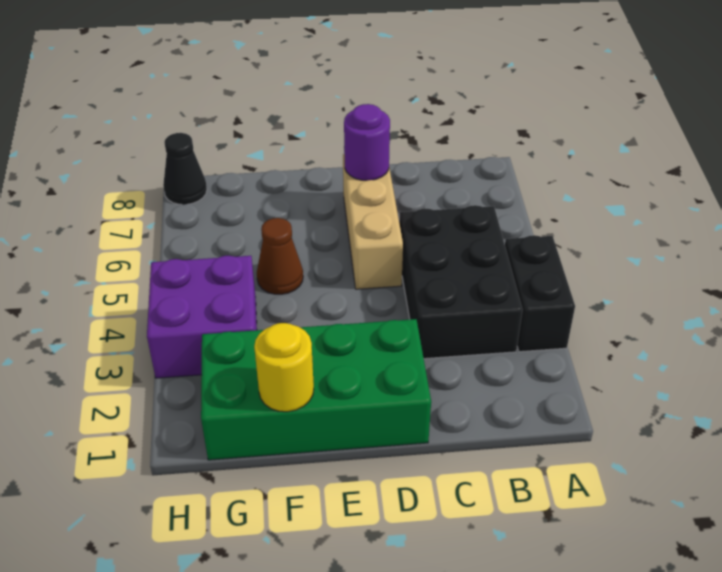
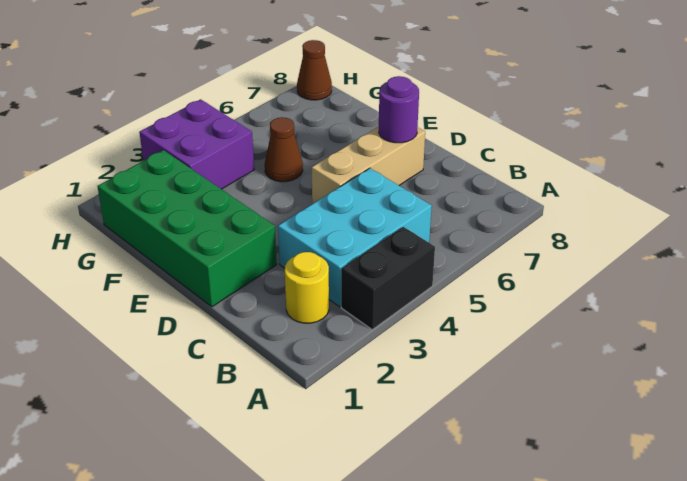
black 2x3 brick [399,205,522,359] -> cyan 2x3 brick [278,168,432,307]
yellow 1x1 round brick [254,323,314,412] -> yellow 1x1 round brick moved to [285,252,329,323]
black 1x1 cone [163,133,207,205] -> brown 1x1 cone [297,40,332,100]

